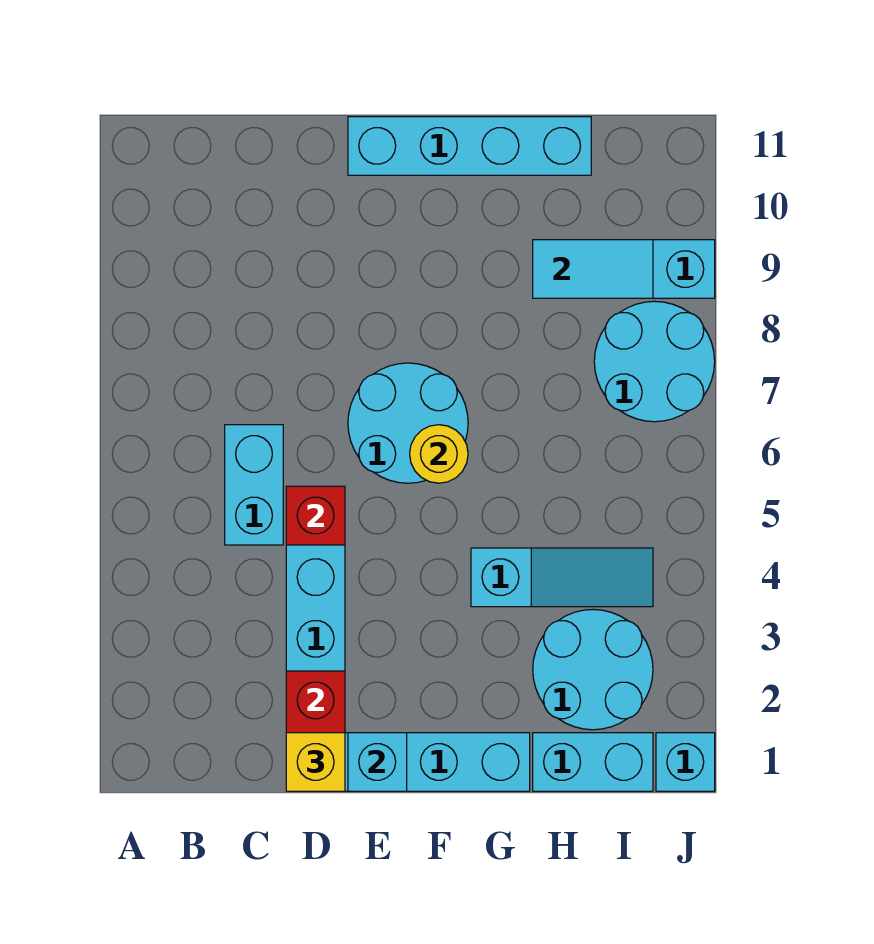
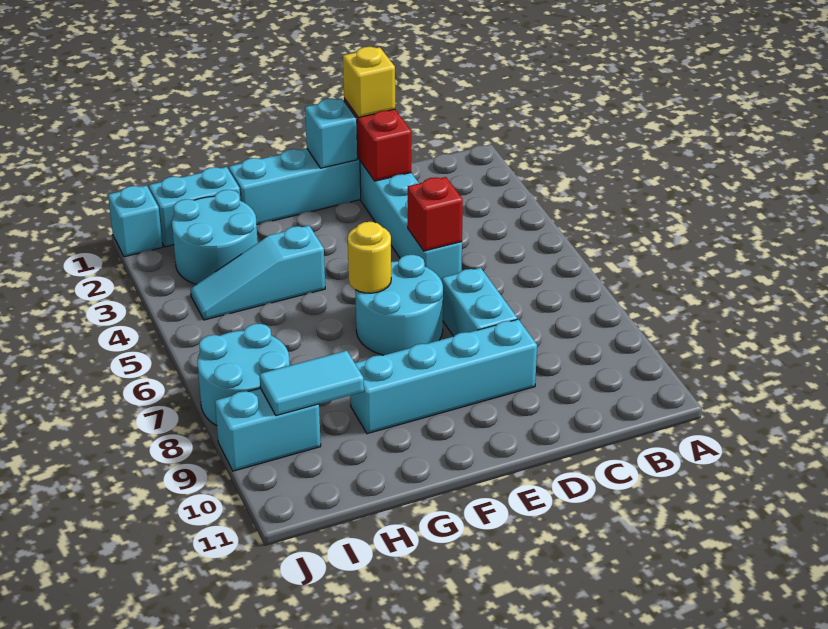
cyan 1x2 brick [225,425,283,545] -> cyan 1x2 brick moved to [442,268,517,336]
cyan 1x4 brick [348,117,591,175] -> cyan 1x4 brick moved to [350,319,537,434]

